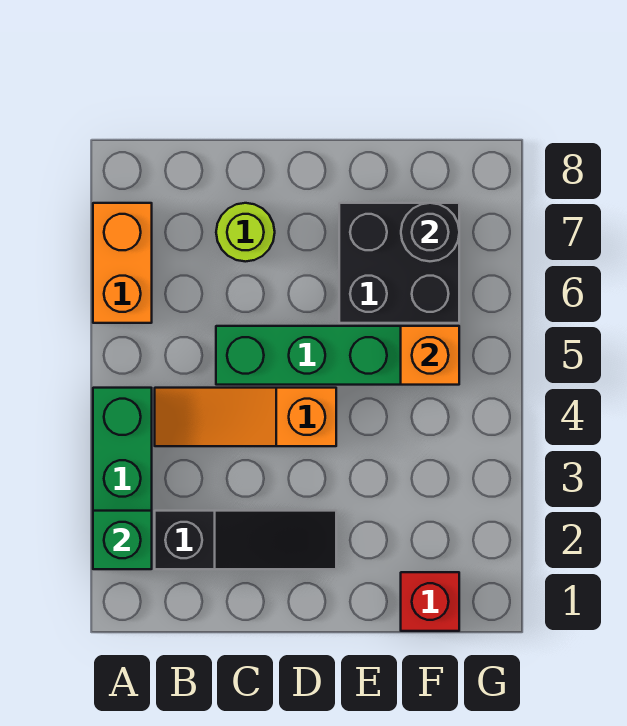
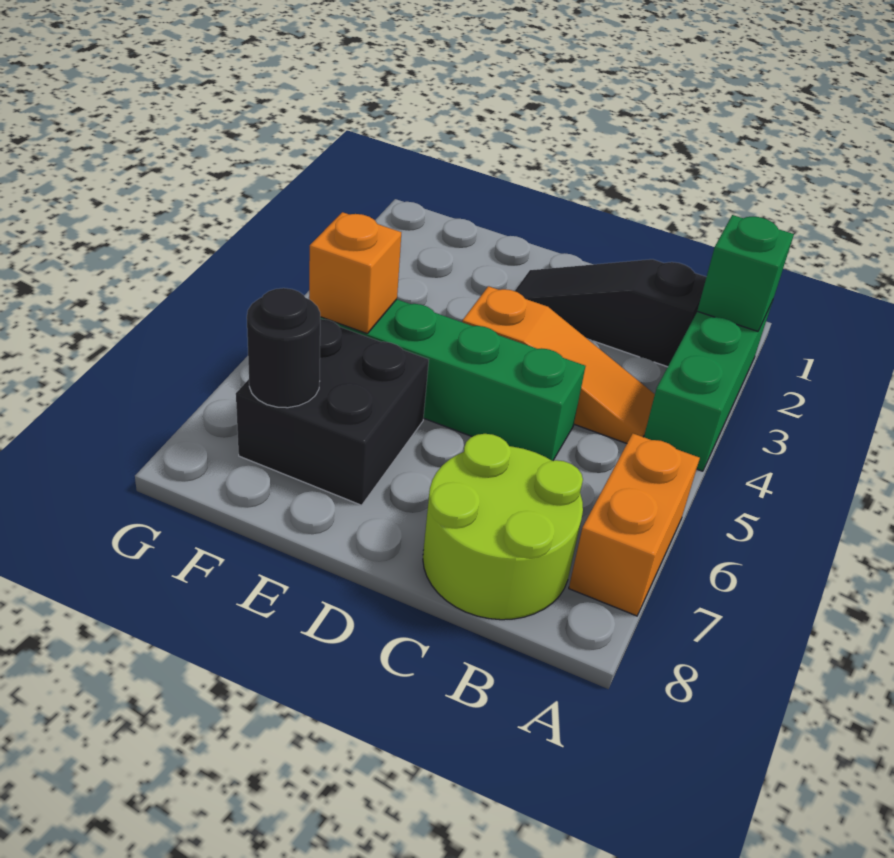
lime 1x1 round brick [216,203,275,262] -> lime 2x2 round brick [423,434,583,620]
red 1x1 brick [401,572,459,631] -> none

